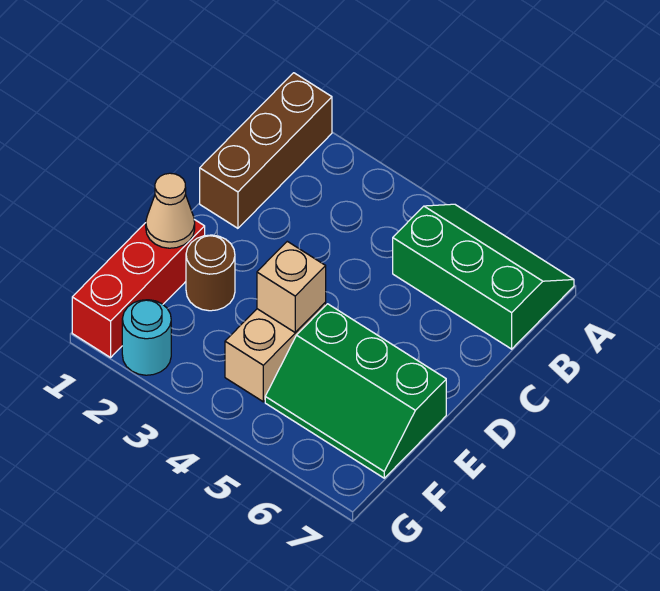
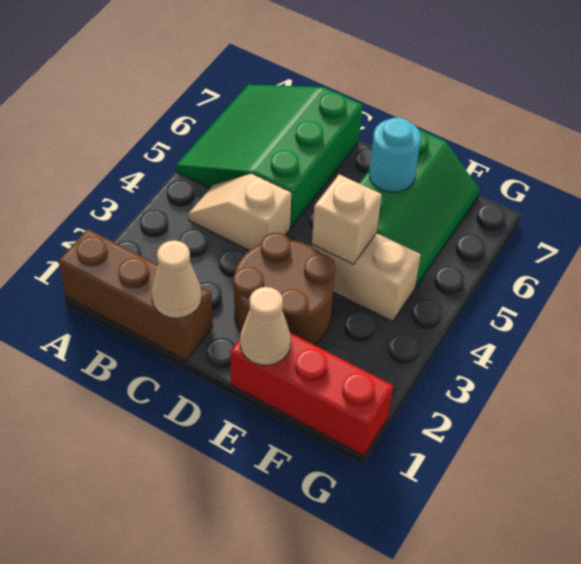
green 2x3 slope [393,204,574,349] -> green 3x3 slope [176,85,362,227]
none -> tan 1x2 slope [188,174,291,251]
none -> tan 1x1 cone [151,240,202,318]
brown 1x1 round brick [186,235,235,311] -> brown 2x2 round brick [233,233,335,345]
cyan 1x1 round brick [122,300,171,375] -> cyan 1x1 round brick moved to [369,117,421,192]

